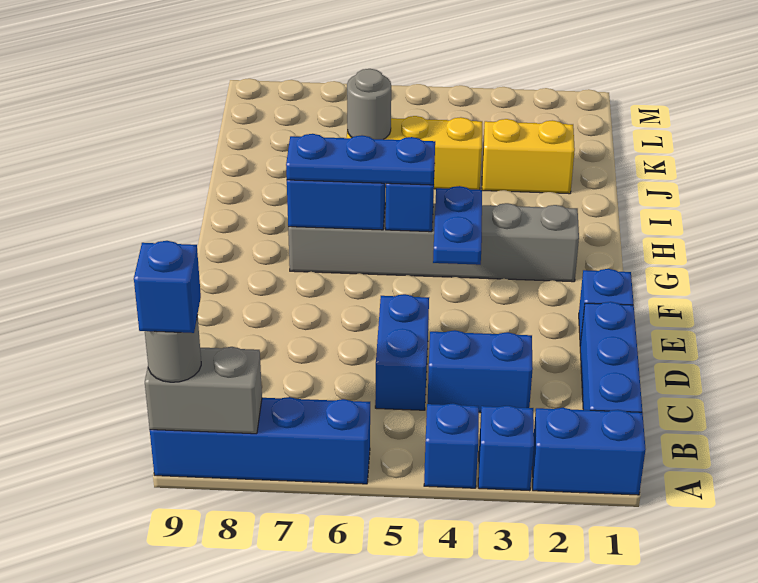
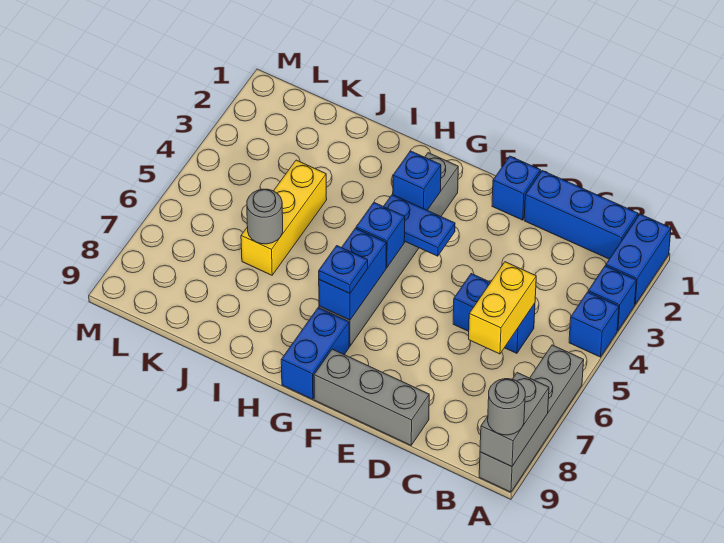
blue 1x4 brick [150,397,370,484] -> grey 1x4 brick [479,345,584,492]
blue 1x1 brick [134,241,201,333] -> blue 1x1 brick moved to [393,151,441,210]
blue 1x2 brick [428,330,533,413] -> blue 1x2 brick moved to [281,308,349,399]
none -> grey 1x3 brick [314,349,429,445]
blue 1x3 plate [286,134,435,185] -> blue 1x1 plate [319,246,368,294]
yellow 1x2 brick [482,119,575,194] -> yellow 1x2 brick moved to [469,262,536,354]

